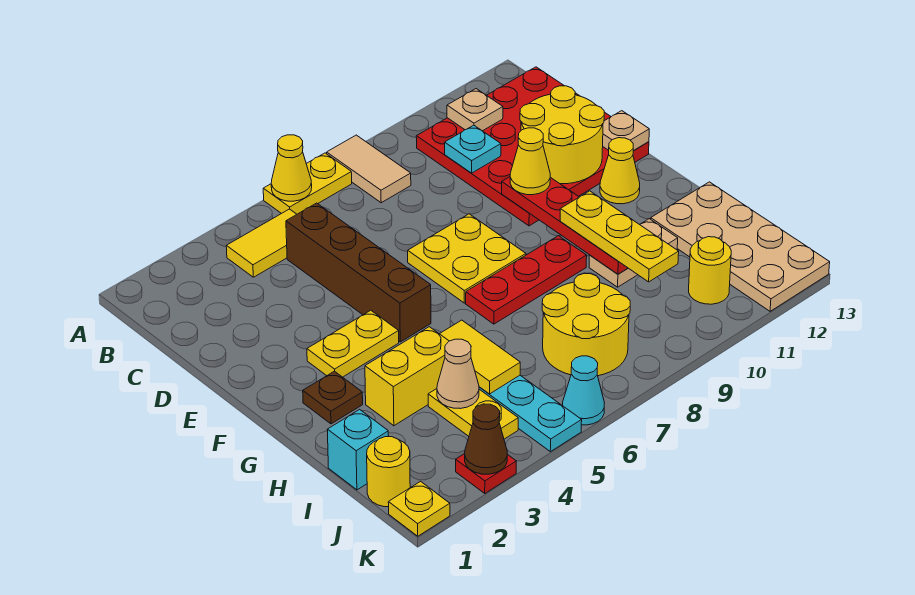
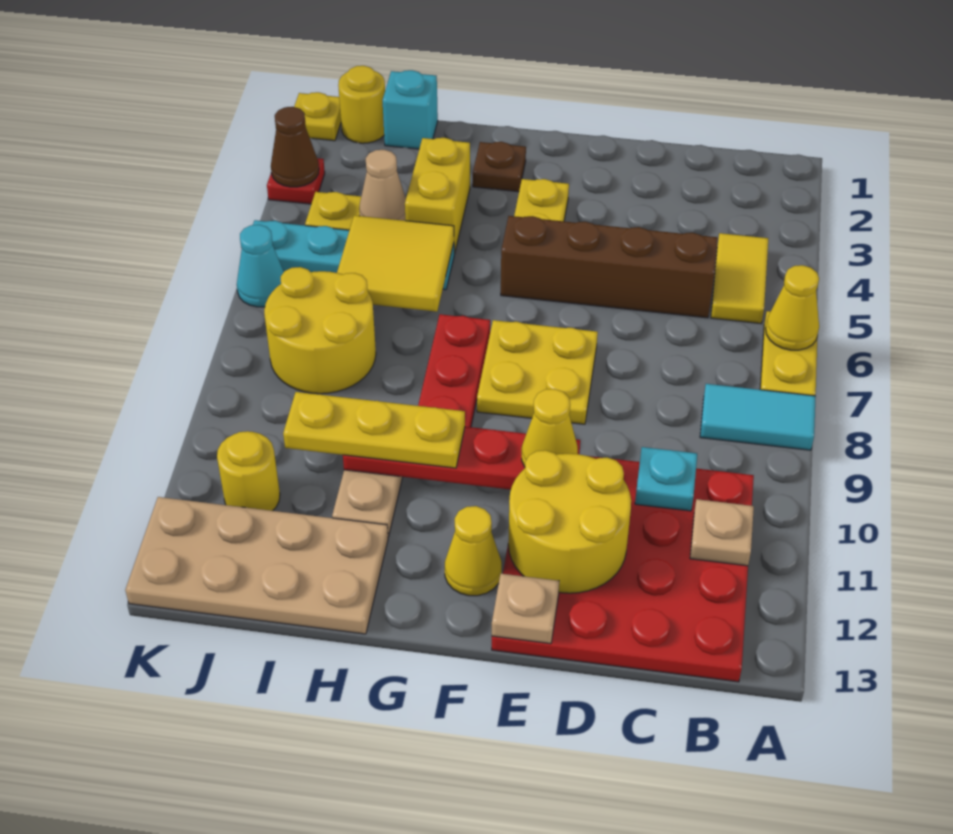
tan 1x2 tile [327,135,411,203] -> cyan 1x2 tile [700,384,816,450]
yellow 1x2 tile [440,320,520,394] -> yellow 2x2 tile [337,215,454,312]

